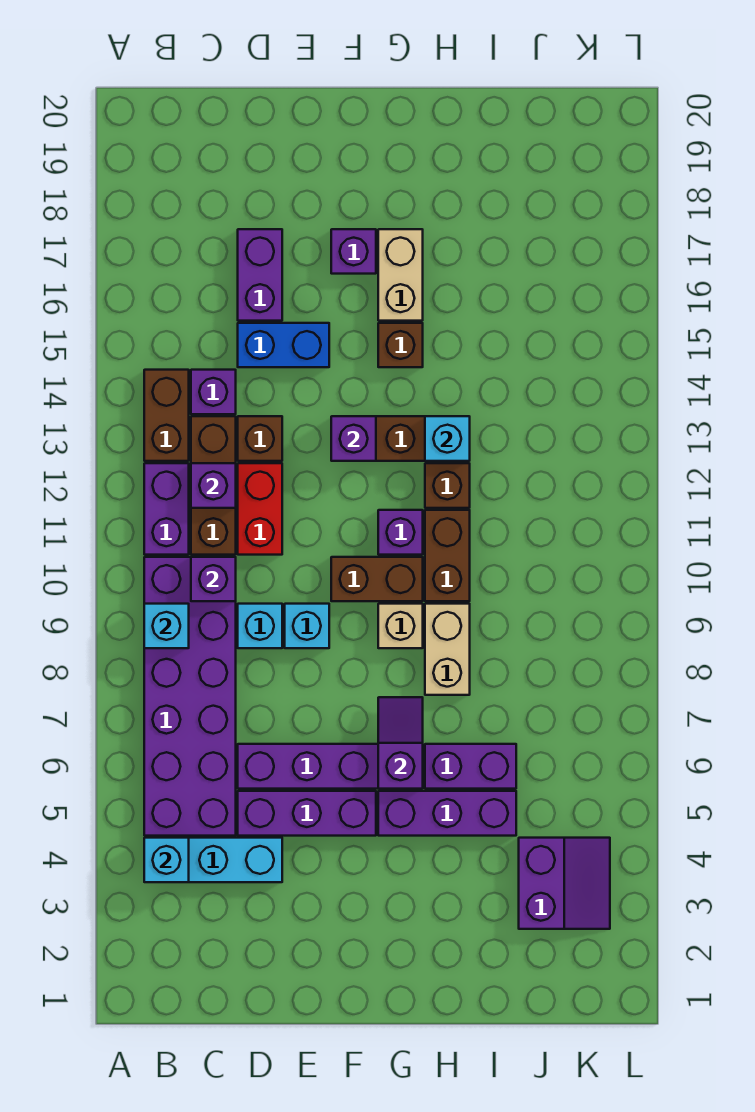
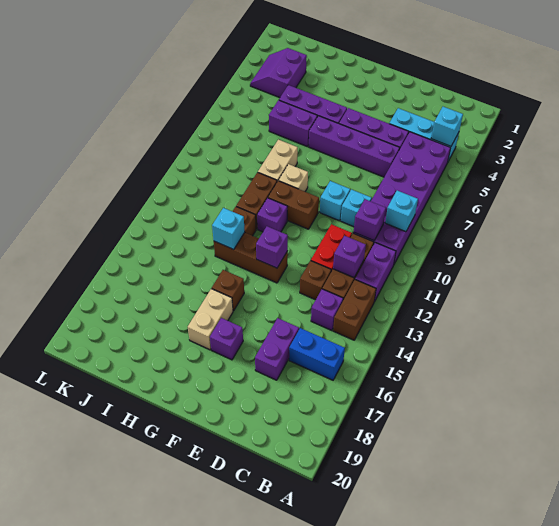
blue 1x2 brick [238,323,329,367] -> blue 1x2 brick moved to [289,328,345,380]
purple 1x2 slope [378,697,423,789] -> none

